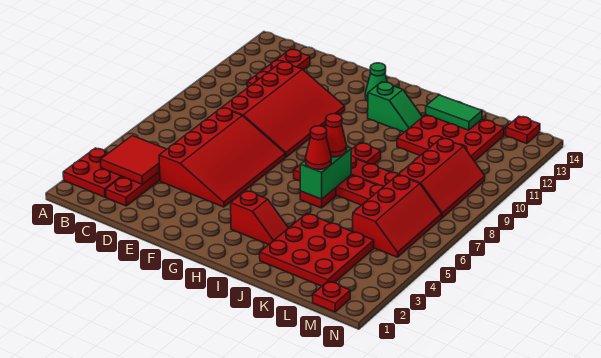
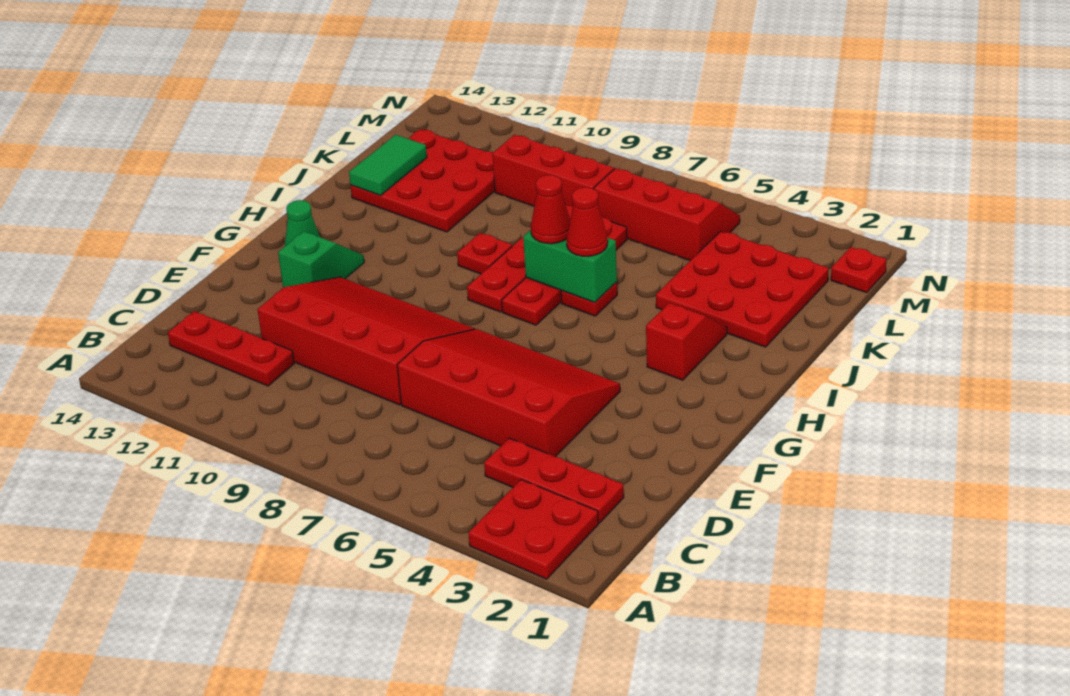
red 2x2 tile [101,136,166,185] -> none
green 1x2 slope [368,82,422,132] -> green 1x2 slope moved to [278,231,364,288]
red 1x1 plate [506,116,540,144] -> none

